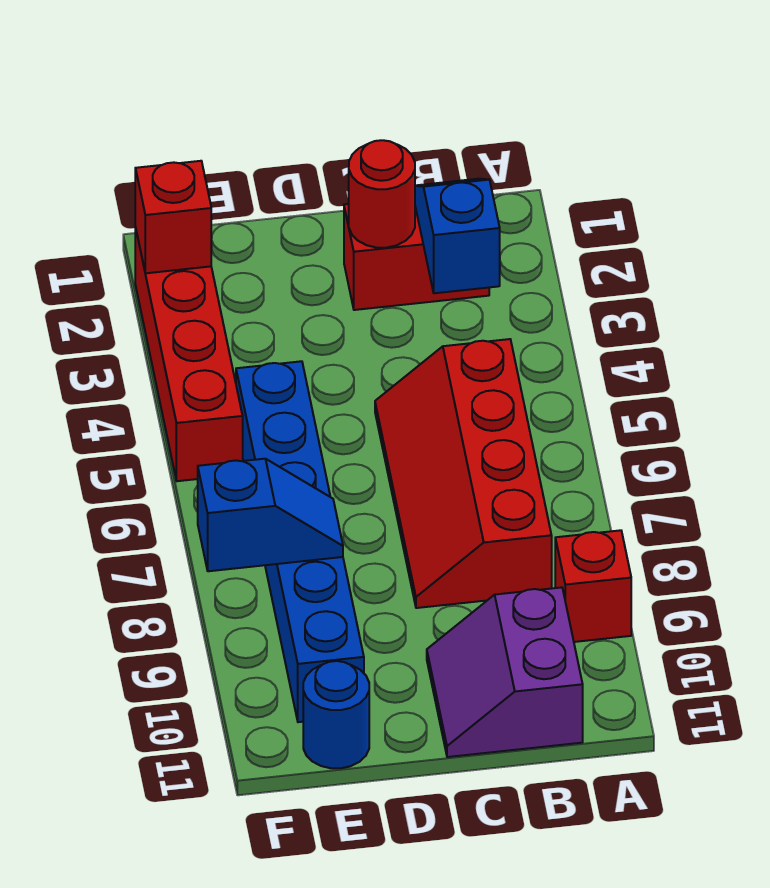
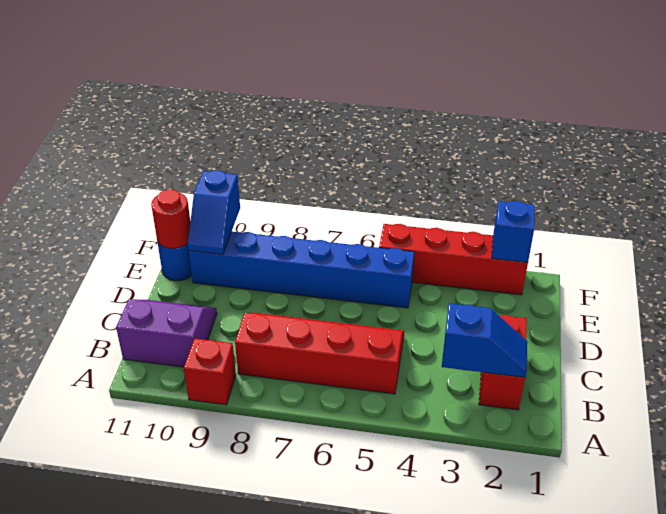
red 1x1 round brick [349,140,415,248] -> red 1x1 round brick moved to [151,189,190,248]
blue 1x2 slope [198,459,343,571] -> blue 1x2 slope moved to [187,170,240,254]
red 1x1 brick [135,161,211,273] -> blue 1x1 brick [492,201,535,262]

